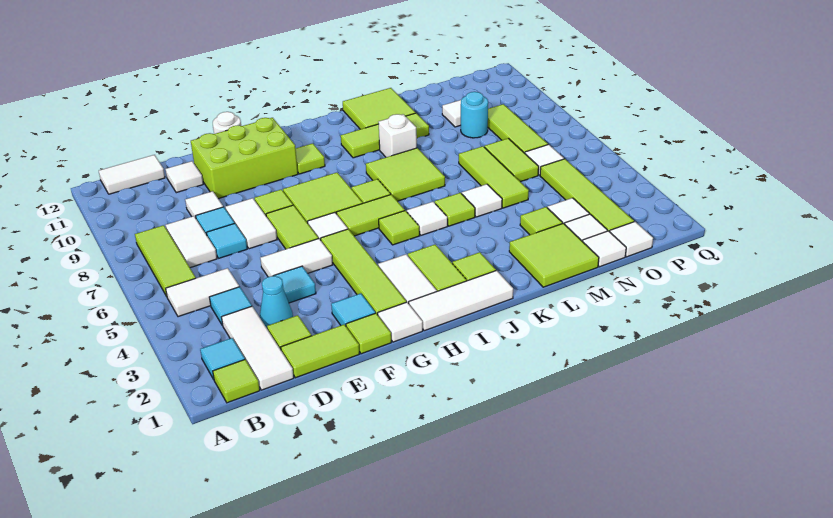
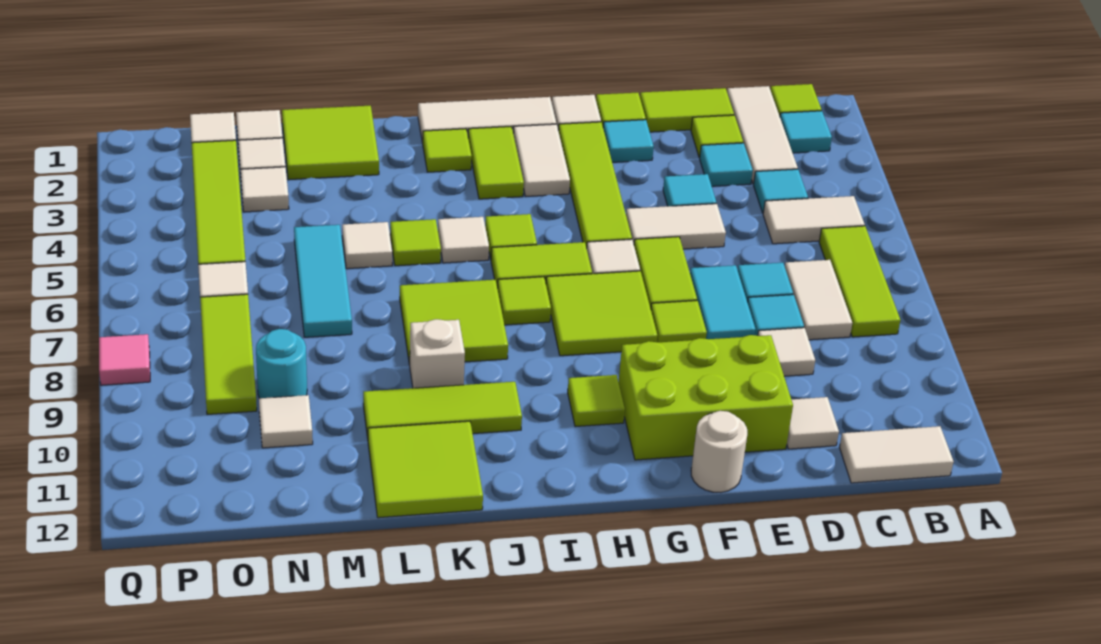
cyan 1x1 cone [260,276,293,328] -> cyan 1x1 tile [699,143,753,186]
white 1x2 tile [225,198,277,249] -> cyan 1x2 tile [690,265,756,339]
lime 1x1 tile [520,207,563,235] -> none
lime 1x3 tile [459,146,529,208] -> cyan 1x3 tile [294,225,352,337]
lime 1x2 tile [484,138,539,182] -> none
none -> pink 1x1 tile [99,334,150,385]

